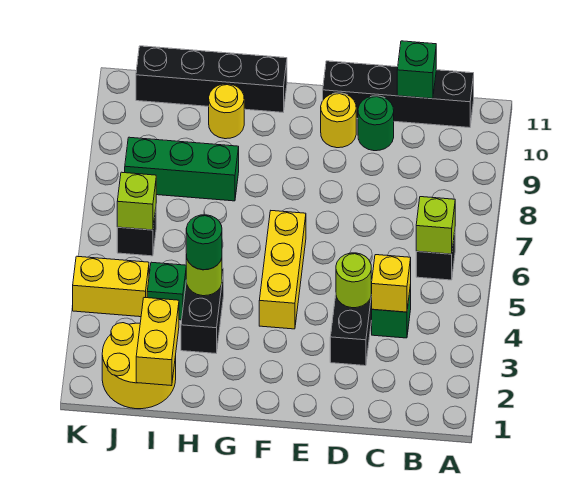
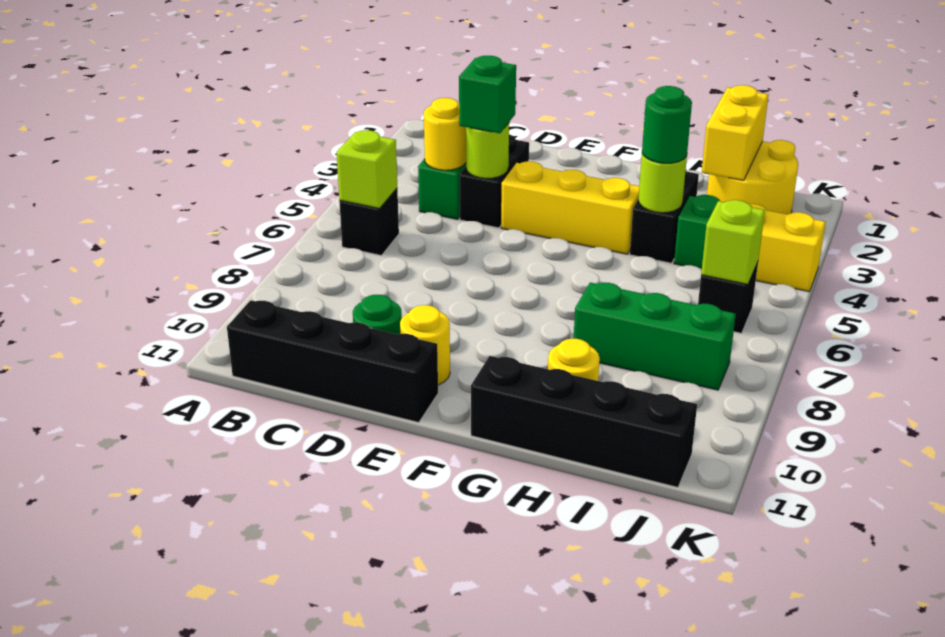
yellow 1x1 brick [371,255,411,312] -> yellow 1x1 round brick [424,98,466,170]
green 1x1 brick [397,41,436,99] -> green 1x1 brick moved to [459,56,516,133]
yellow 1x3 brick [259,211,306,329] -> yellow 1x3 brick turned to [501,161,639,254]

